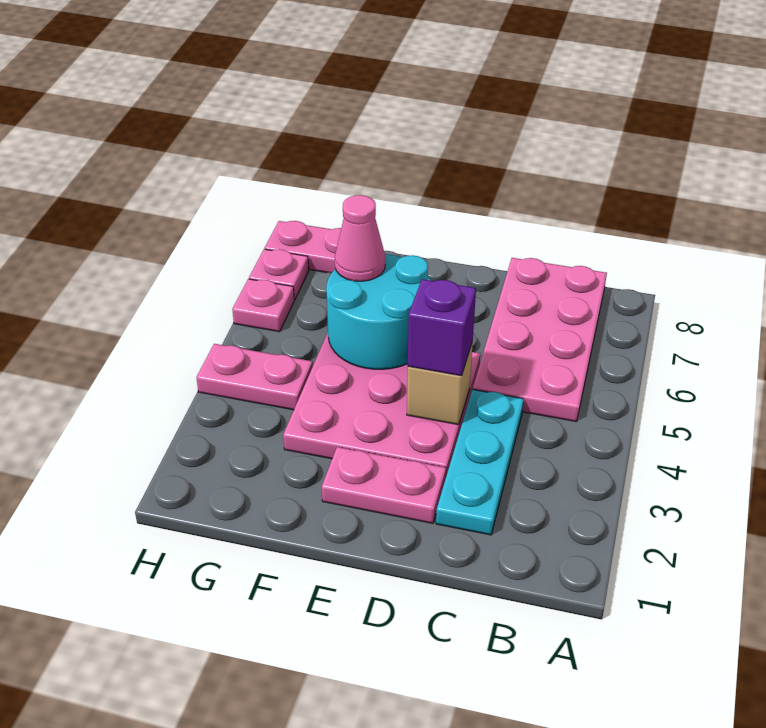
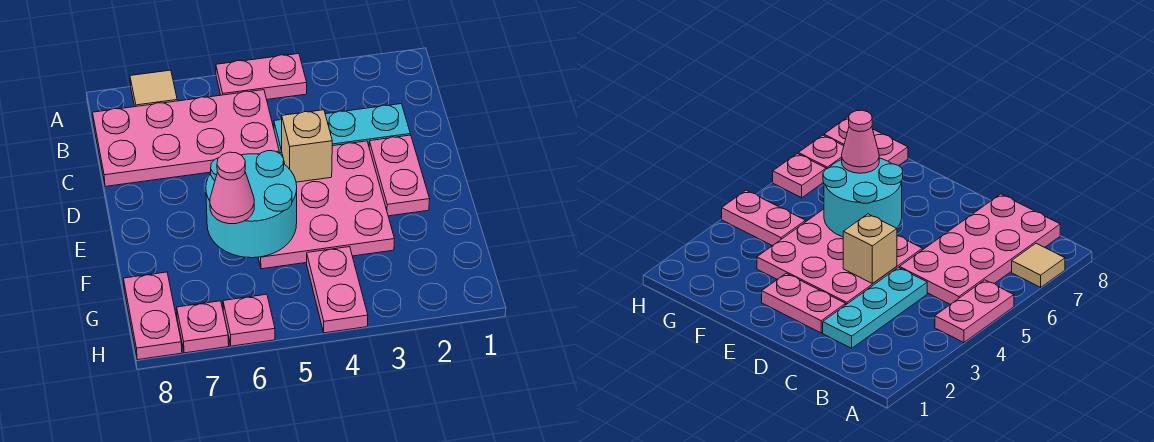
none -> pink 1x2 plate [216,54,307,99]
none -> tan 1x1 tile [130,70,177,107]
purple 1x1 brick [408,279,476,376] -> none

